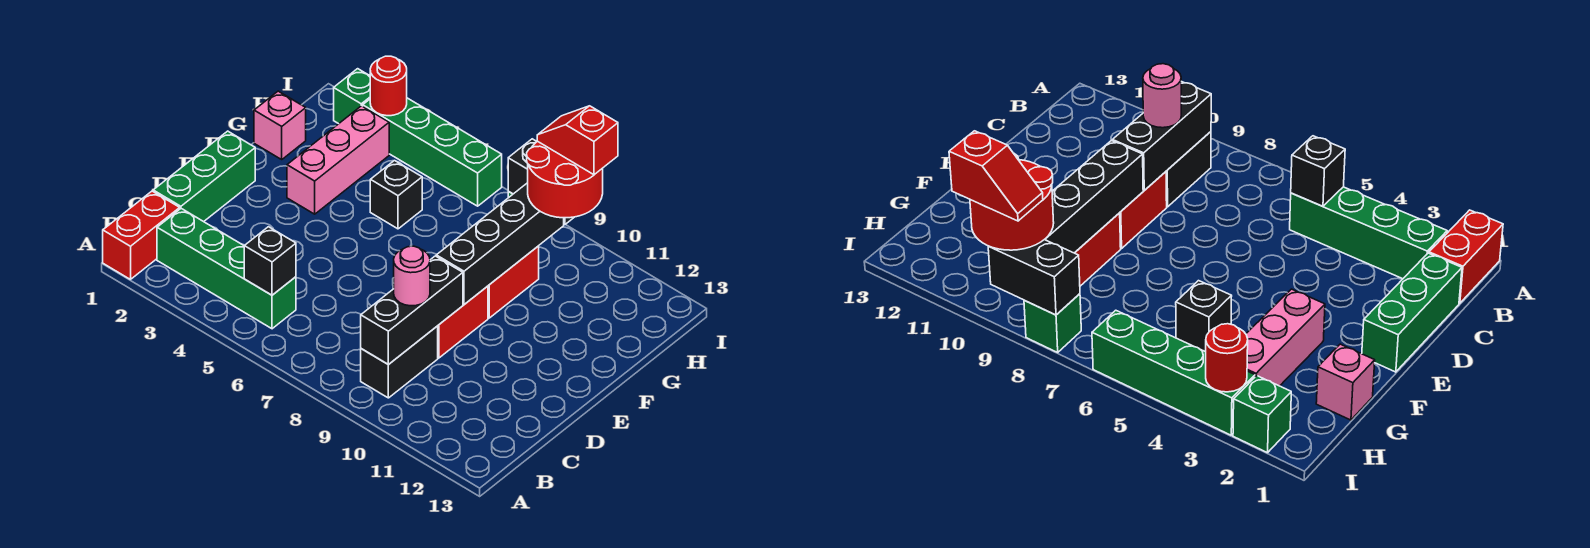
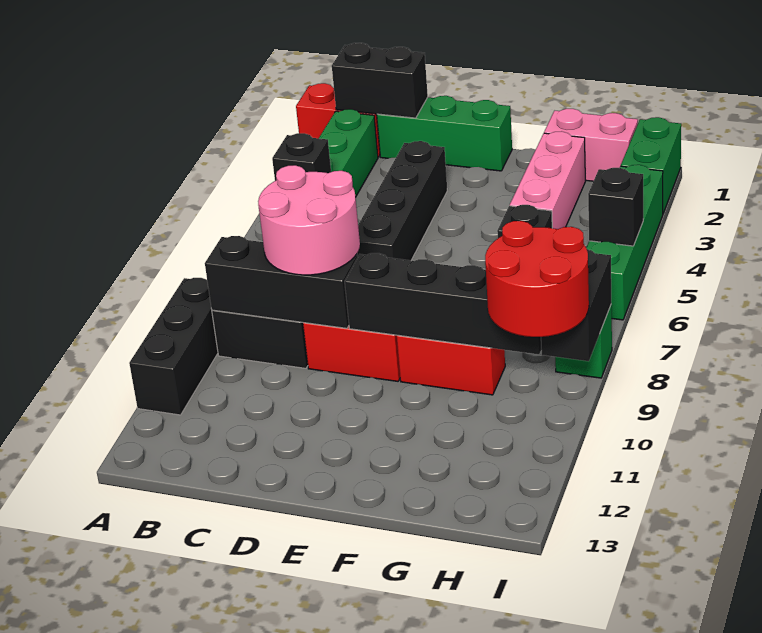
none -> black 1x3 brick [129,278,218,415]
none -> black 1x2 brick [332,43,428,118]
pink 1x1 round brick [394,246,430,306] -> pink 2x2 round brick [258,165,360,275]
none -> black 1x4 brick [357,141,447,260]
pink 1x3 brick [287,106,389,214] -> pink 1x3 brick turned to [510,131,585,229]
pink 1x1 brick [254,91,306,159] -> pink 1x2 brick [544,109,638,181]
green 1x1 brick [334,69,370,124] -> green 1x2 brick [621,117,681,213]
red 1x1 round brick [370,56,407,116] -> none
none -> black 1x1 brick [588,168,643,246]
red 1x2 slope [537,106,618,175] -> none

